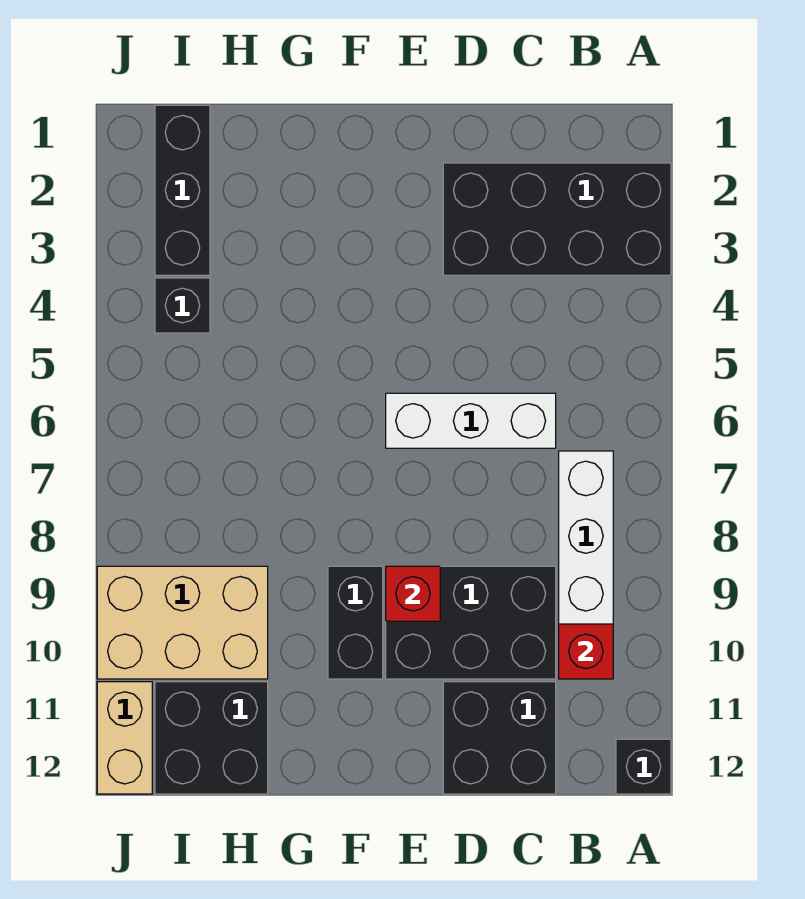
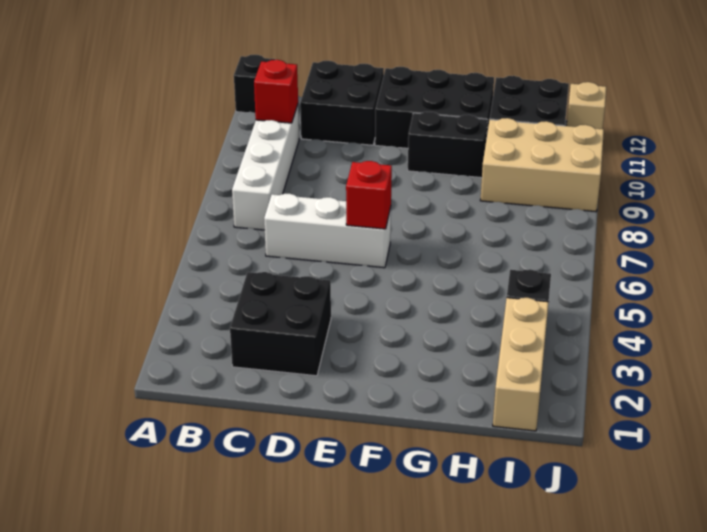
black 2x4 brick [443,163,671,275] -> black 2x2 brick [230,272,331,376]
black 2x3 brick [386,566,556,679] -> black 2x3 brick moved to [375,67,494,148]
red 1x1 brick [386,566,440,621] -> red 1x1 brick moved to [346,161,392,229]
black 1x2 brick [328,566,383,679] -> black 1x2 brick turned to [408,112,488,178]
black 1x3 brick [155,105,210,275] -> tan 1x3 brick [493,298,549,431]
tan 1x2 brick [97,682,152,794] -> tan 1x1 brick [567,82,606,129]

